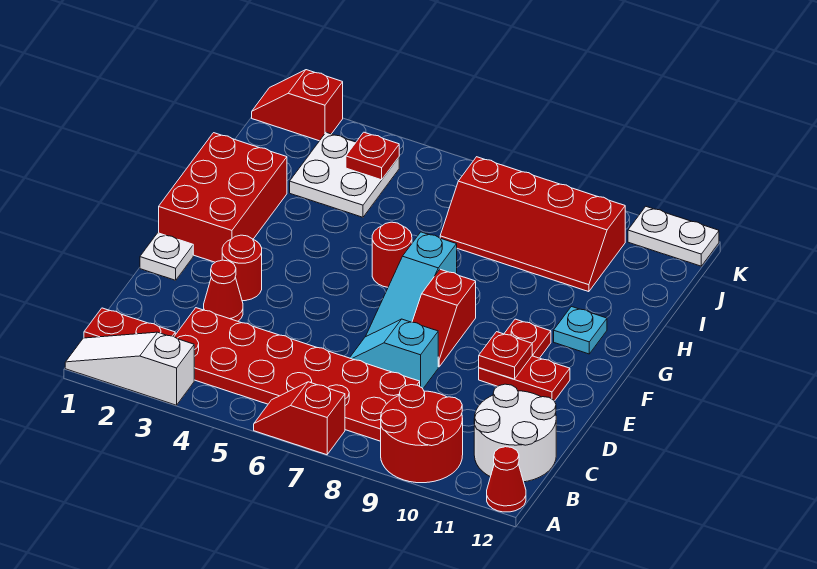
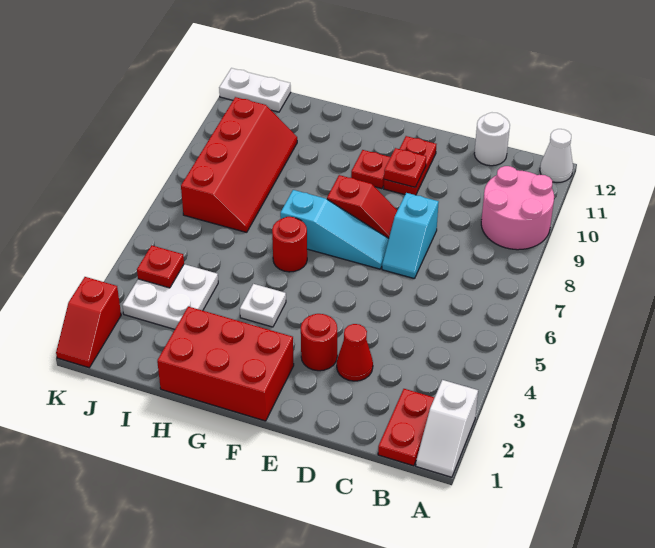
white 1x3 slope [65,332,194,405] -> white 1x2 slope [416,380,478,477]
red 1x2 slope [254,382,345,455] -> none
red 2x2 round brick [381,385,463,483] -> pink 2x2 round brick [481,166,554,250]
red 1x1 cone [487,447,526,512] -> white 1x1 cone [540,129,573,183]
red 2x6 plate [174,308,420,441] -> none
white 2x2 round brick [474,384,556,482] -> white 1x1 round brick [474,113,510,166]
white 1x1 plate [140,233,193,280] -> white 1x1 plate moved to [240,284,286,327]
cyan 1x1 plate [554,307,607,354] -> none
white 1x2 plate [628,207,719,266] -> white 1x2 plate turned to [219,68,291,112]

